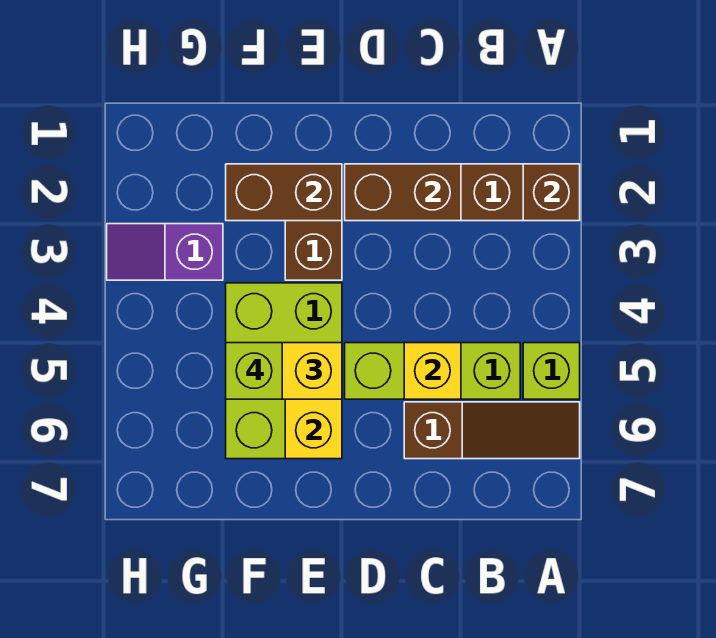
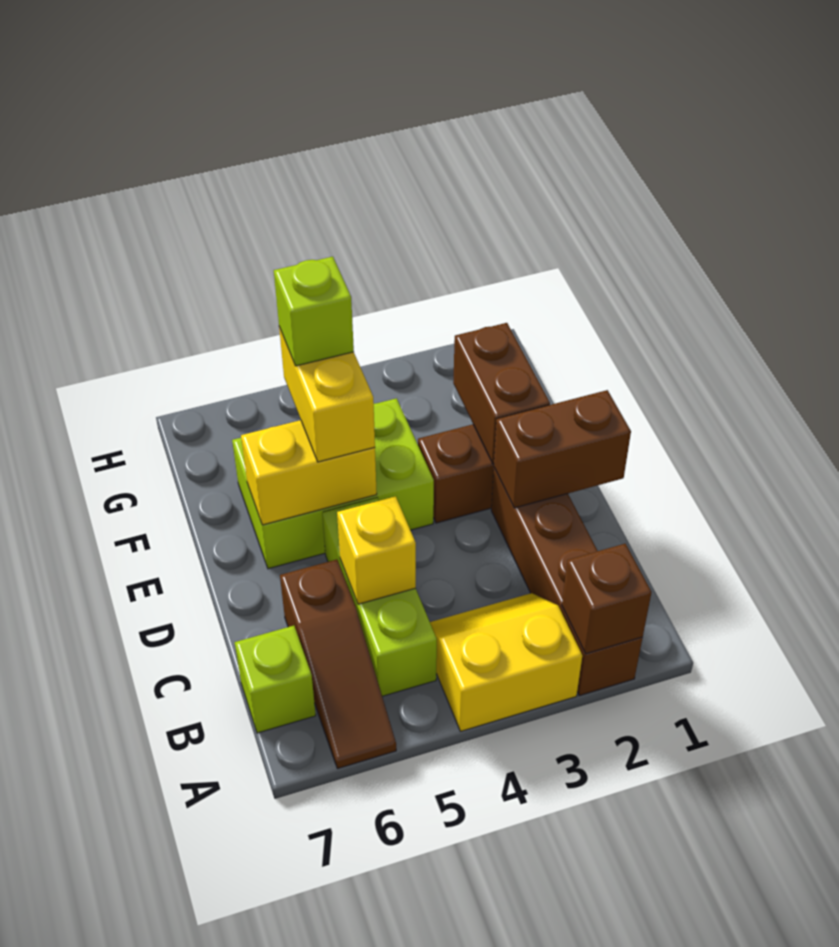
none -> yellow 2x2 slope [430,593,582,731]
lime 1x1 brick [523,343,580,399] -> lime 1x1 brick moved to [235,626,316,733]
brown 1x2 brick [345,164,461,221] -> brown 1x2 brick turned to [494,390,631,508]
purple 1x2 slope [107,224,223,280] -> none

